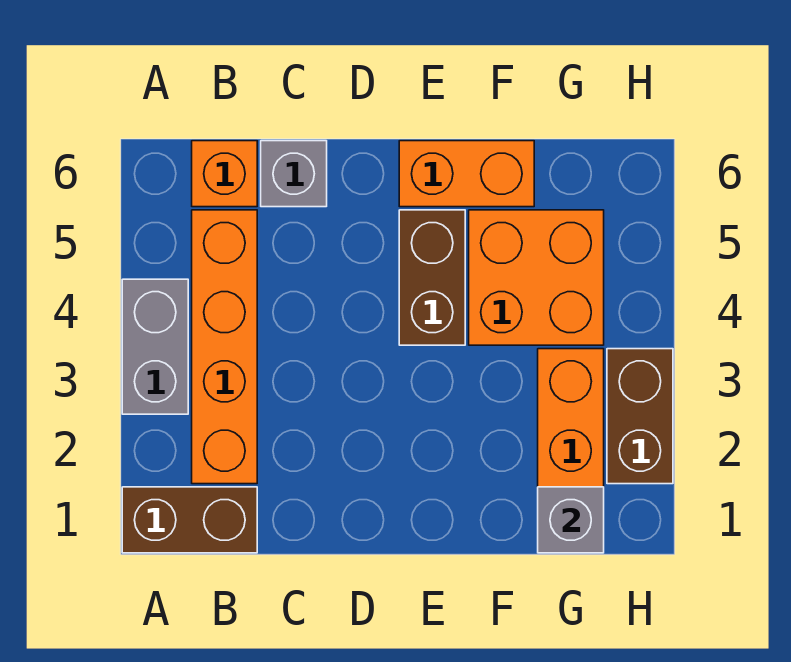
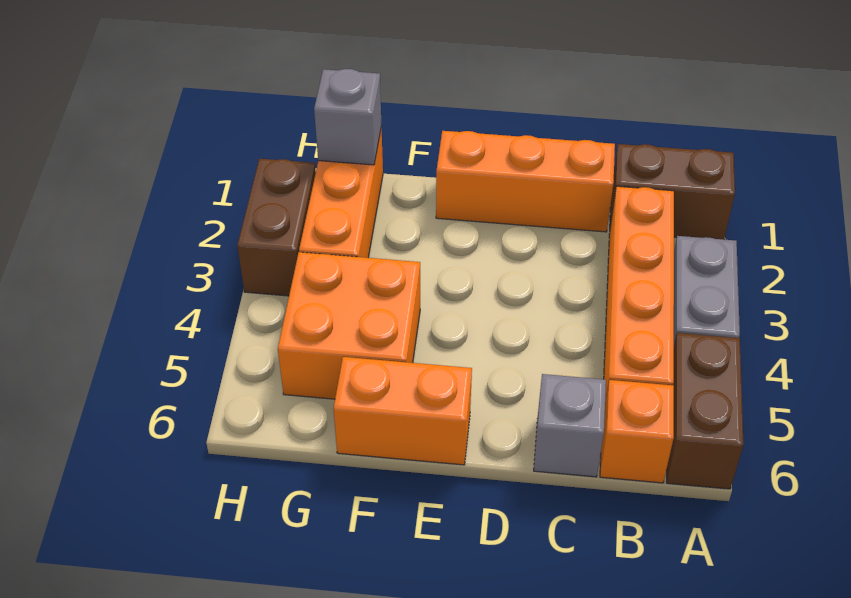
none -> orange 1x3 brick [436,131,615,232]
brown 1x2 brick [399,210,465,345] -> brown 1x2 brick moved to [667,333,744,489]

